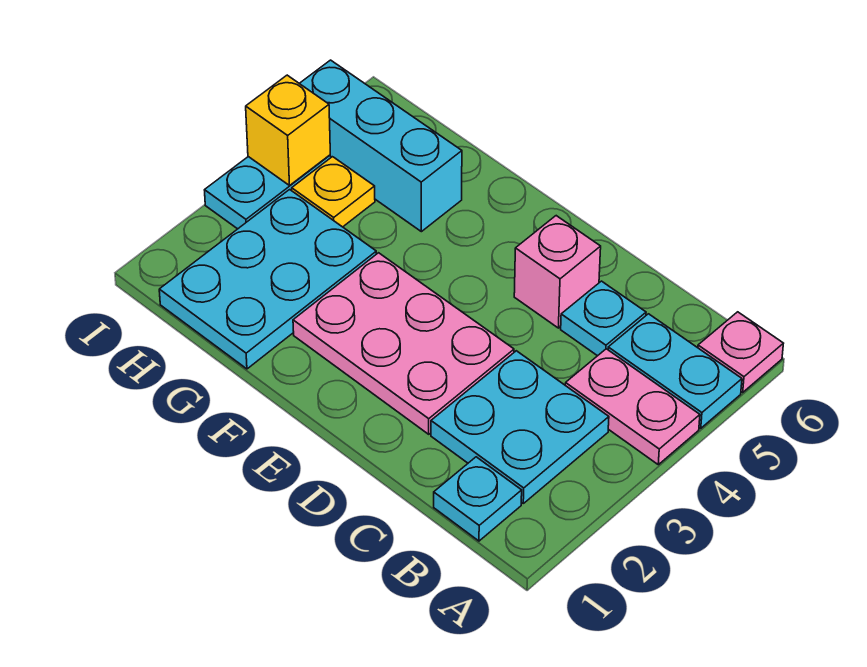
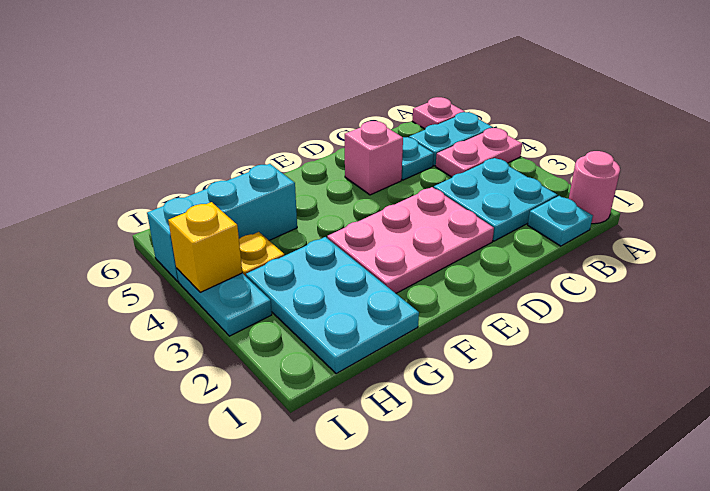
none -> pink 1x1 round brick [569,151,620,224]

